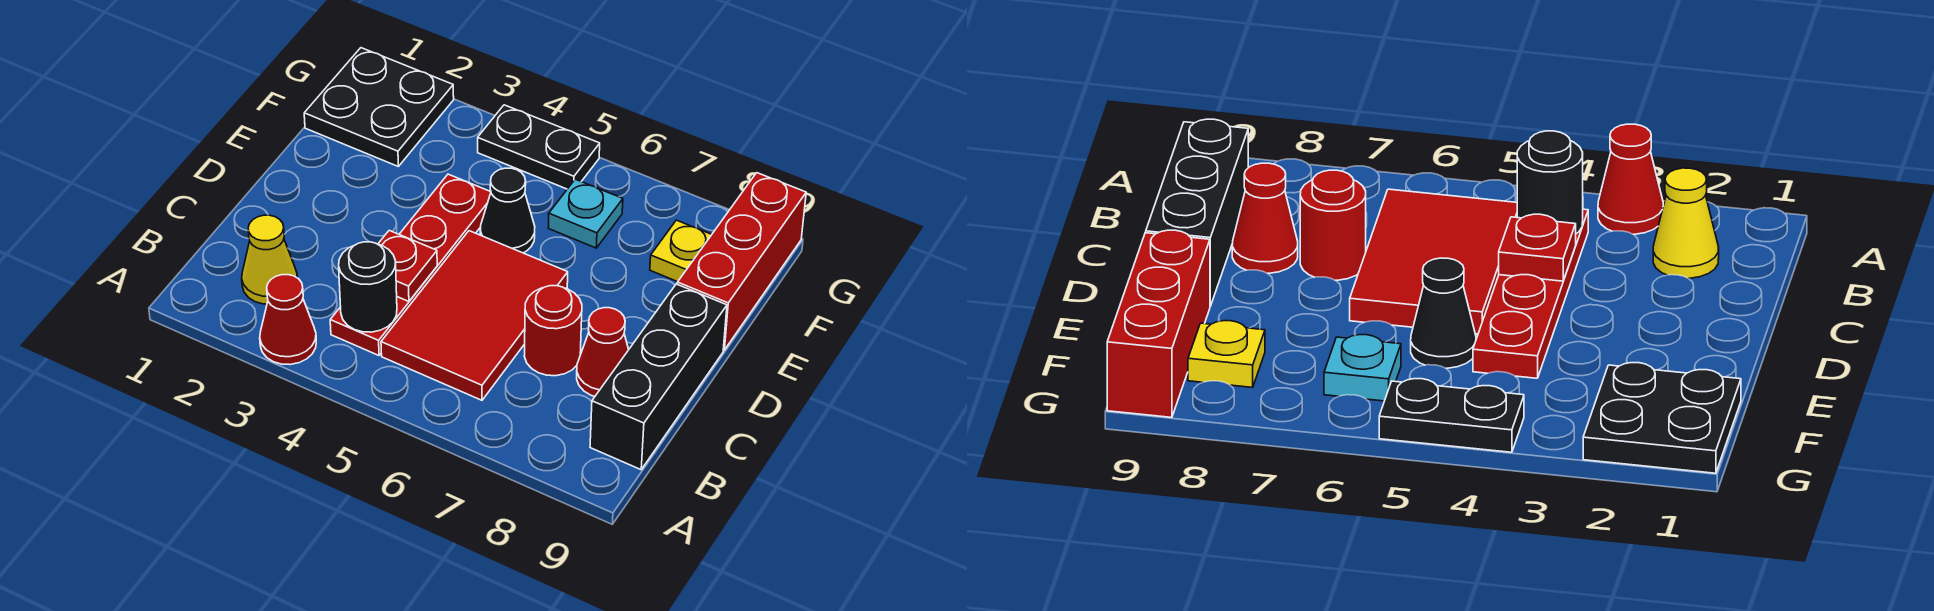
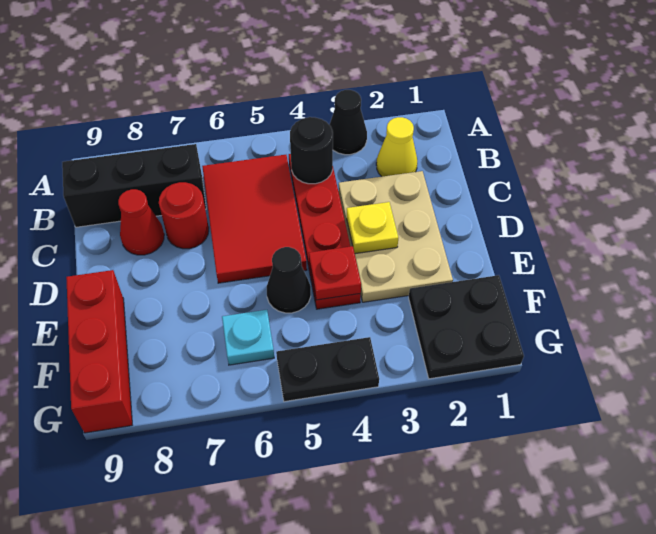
red 1x1 cone [260,275,316,365] -> black 1x1 cone [330,90,367,155]
black 1x3 brick [590,284,727,470] -> black 1x3 brick turned to [62,144,206,227]
none -> tan 2x3 plate [338,171,453,302]
red 1x1 plate [378,230,437,301] -> red 1x1 plate moved to [309,246,361,300]
yellow 1x1 plate [650,220,712,282] -> yellow 1x1 plate moved to [347,202,398,254]

